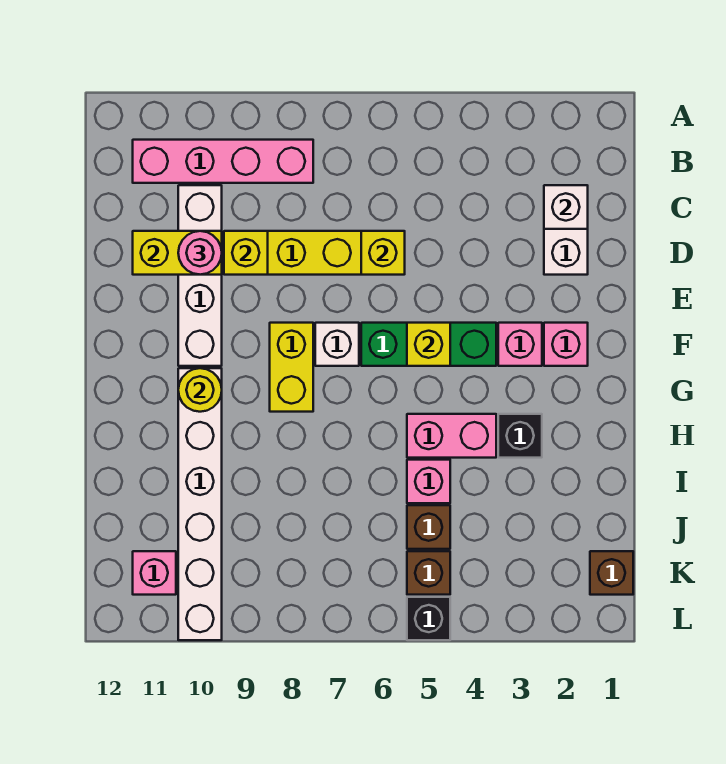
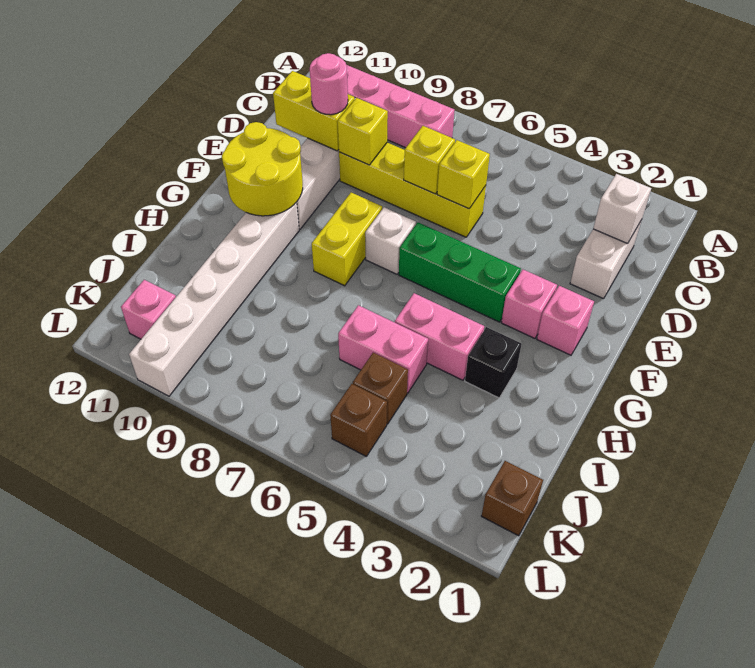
yellow 1x1 brick [407,323,450,366] -> yellow 1x1 brick moved to [404,126,455,194]
yellow 1x1 round brick [178,368,222,412] -> yellow 2x2 round brick [222,122,303,216]
pink 1x1 brick [407,460,450,503] -> pink 1x2 brick [338,305,428,393]
black 1x1 brick [407,597,450,640] -> none

